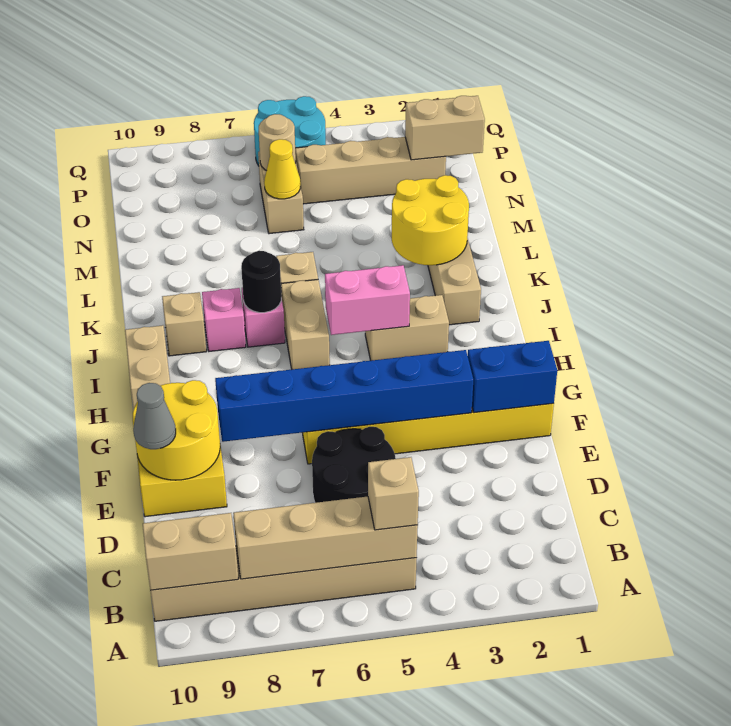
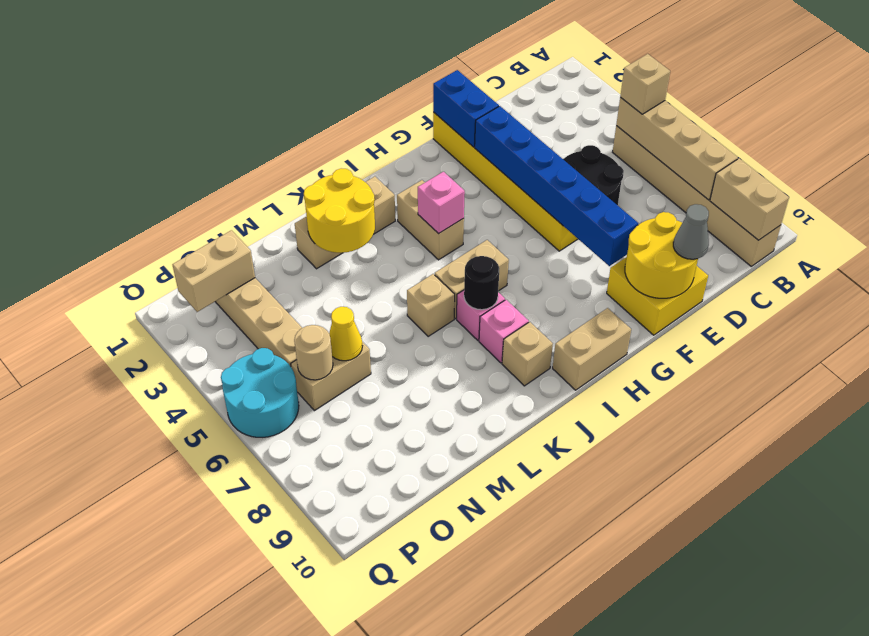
pink 1x2 brick [325,265,410,335] -> pink 1x1 brick [418,172,465,234]
tan 1x2 brick [405,96,485,160] -> tan 1x2 brick turned to [172,230,255,312]

